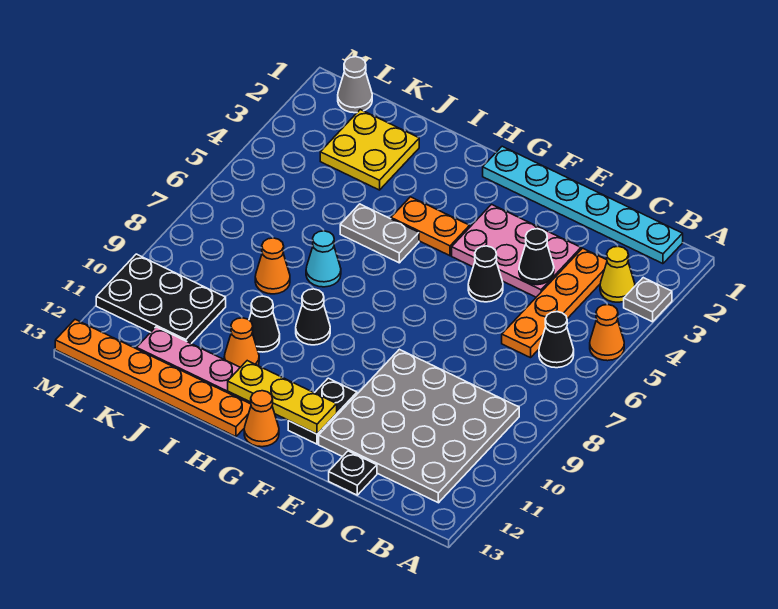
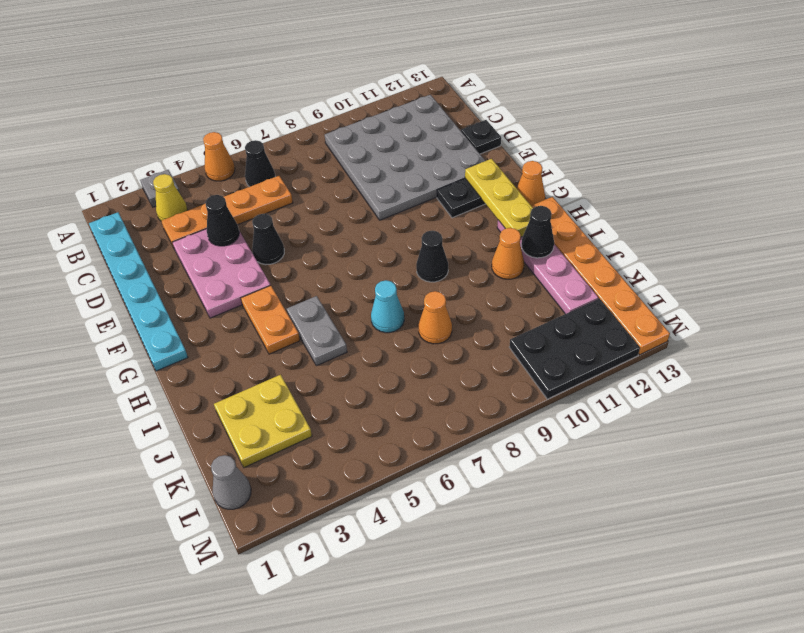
black 1x1 cone [249,296,280,352] -> black 1x1 cone moved to [521,206,554,258]
black 2x3 plate [96,254,226,344] -> black 2x3 plate turned to [509,299,640,399]

